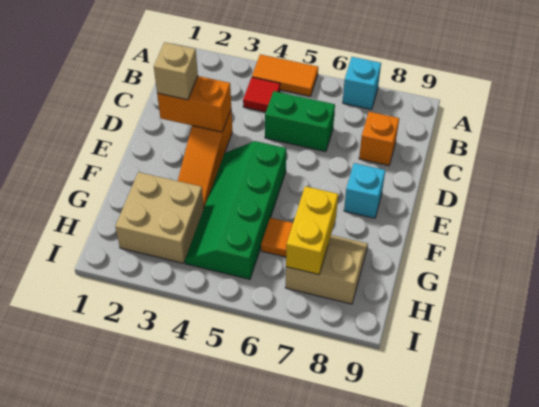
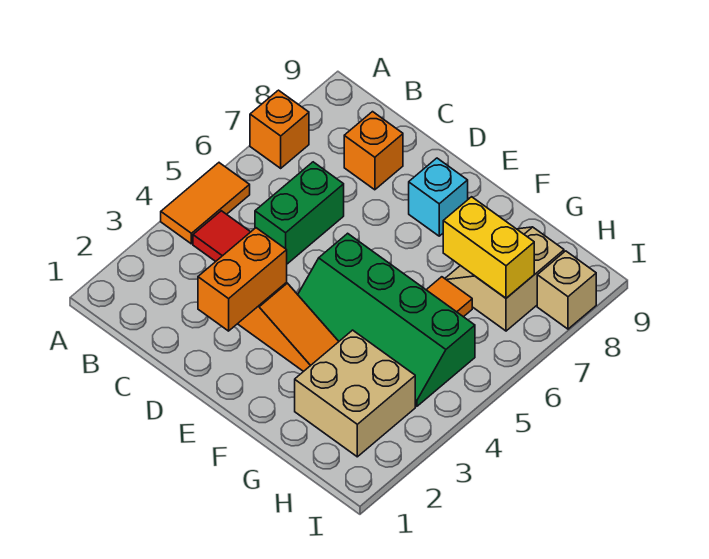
cyan 1x1 brick [343,57,381,109] -> orange 1x1 brick [250,90,309,168]
tan 1x1 brick [154,42,198,100] -> tan 1x1 brick moved to [537,251,596,329]

